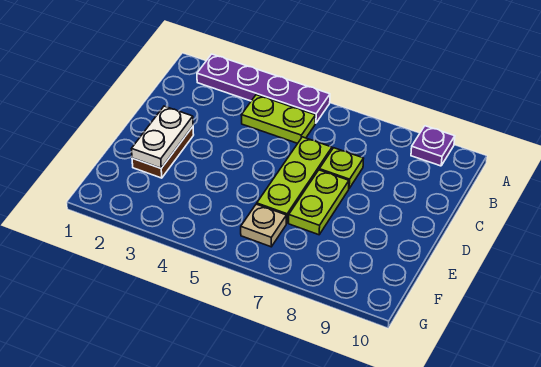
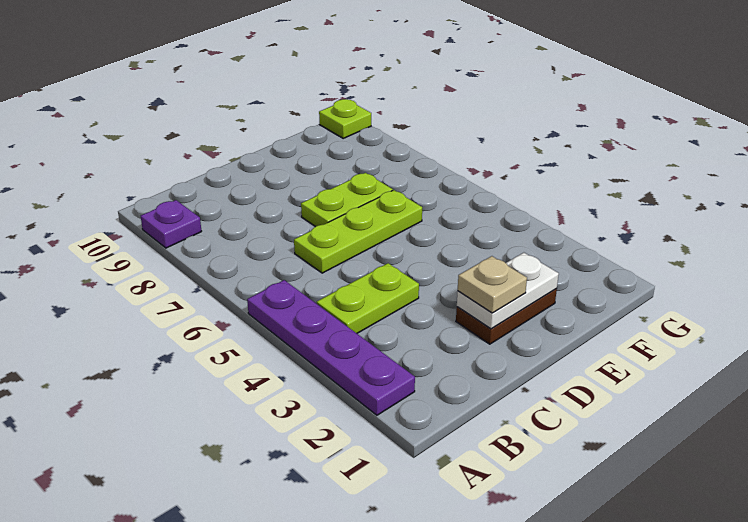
lime 1x2 plate [241,95,316,143] -> lime 1x2 plate turned to [317,263,419,333]
lime 1x1 plate [319,148,364,188] -> lime 1x1 plate moved to [319,99,371,138]
tan 1x1 plate [241,204,286,247] -> tan 1x1 plate moved to [458,256,527,313]

